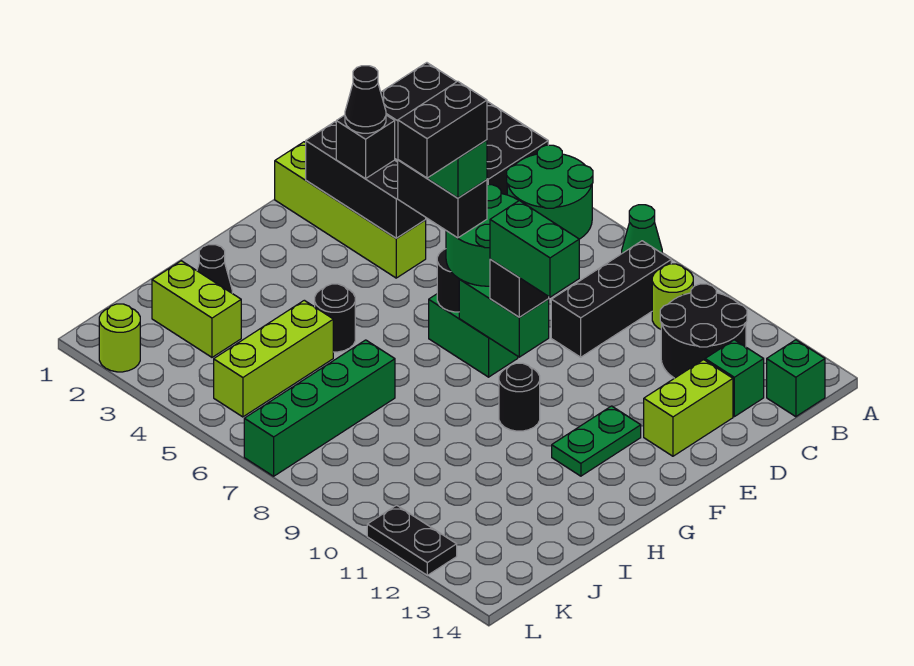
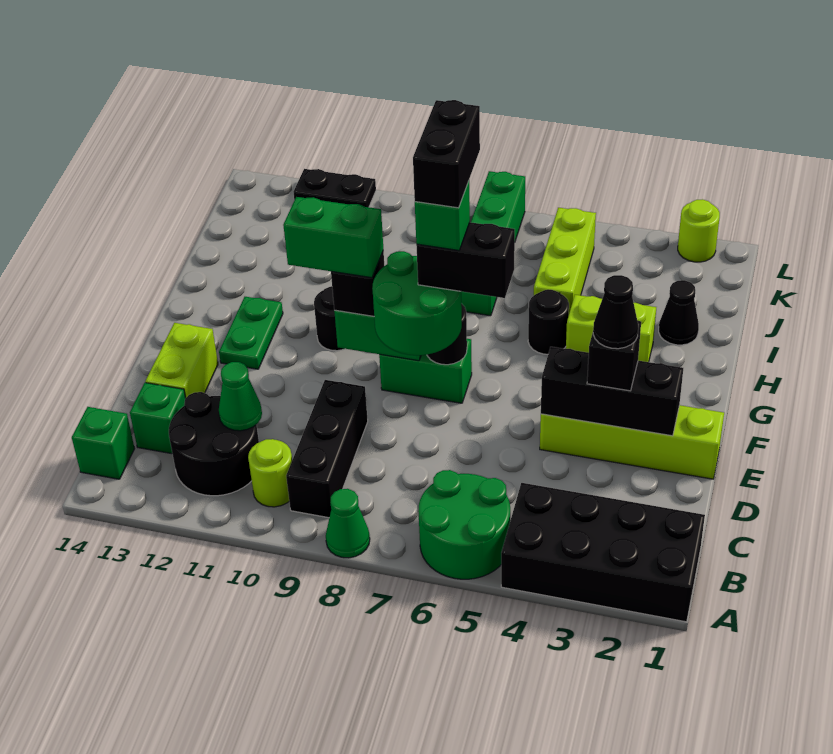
none -> green 1x1 cone [219,362,262,431]
lime 1x2 brick [152,261,241,357] -> lime 1x2 brick moved to [566,295,656,362]

